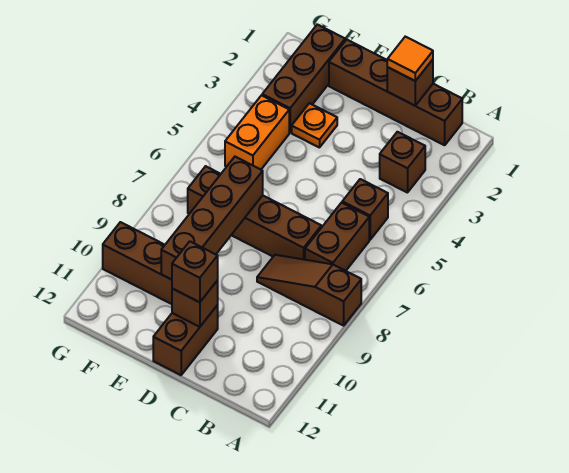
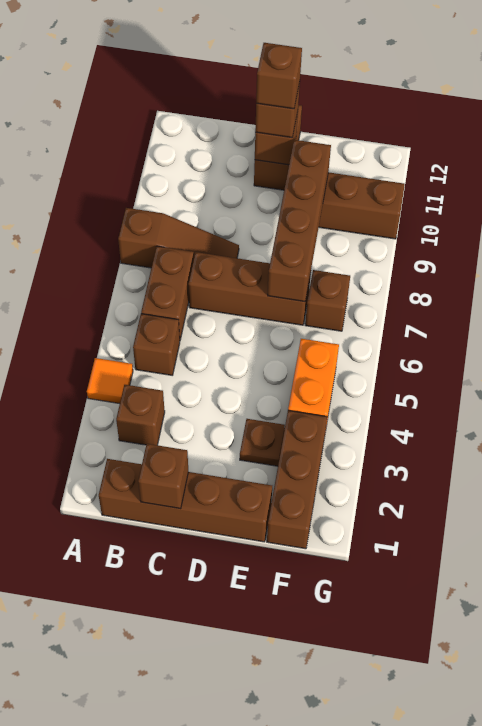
orange 1x1 tile [387,37,433,81] -> orange 1x1 tile moved to [87,358,133,404]
none -> brown 1x1 brick [256,43,302,109]
orange 1x1 plate [292,103,337,148] -> brown 1x1 plate [240,419,285,466]

